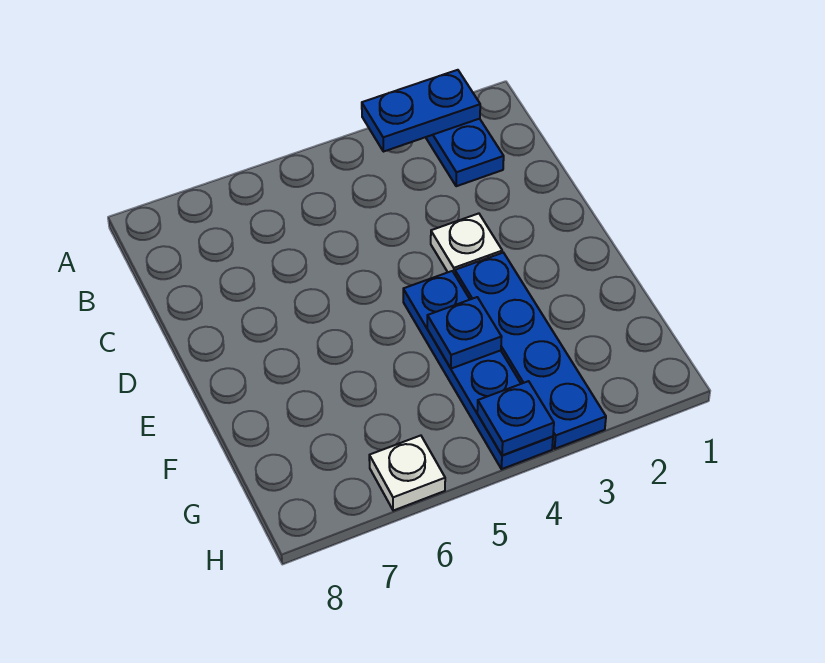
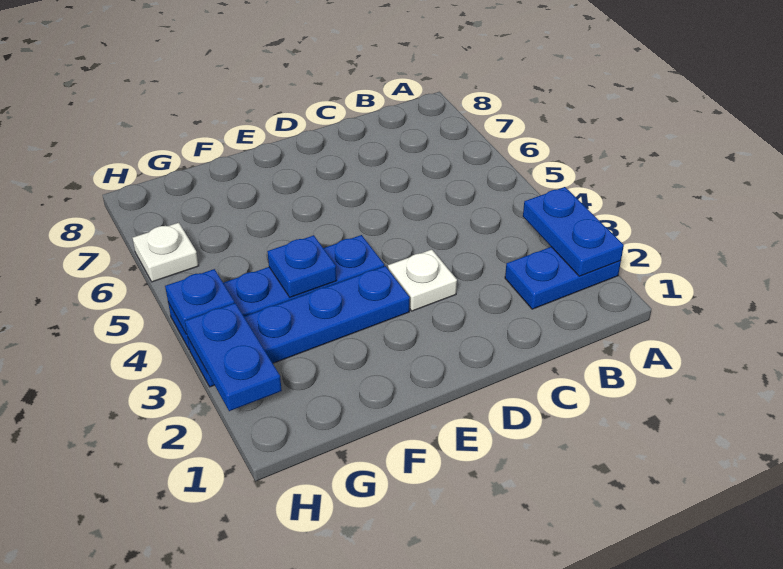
none -> blue 1x2 plate [185,303,282,411]

